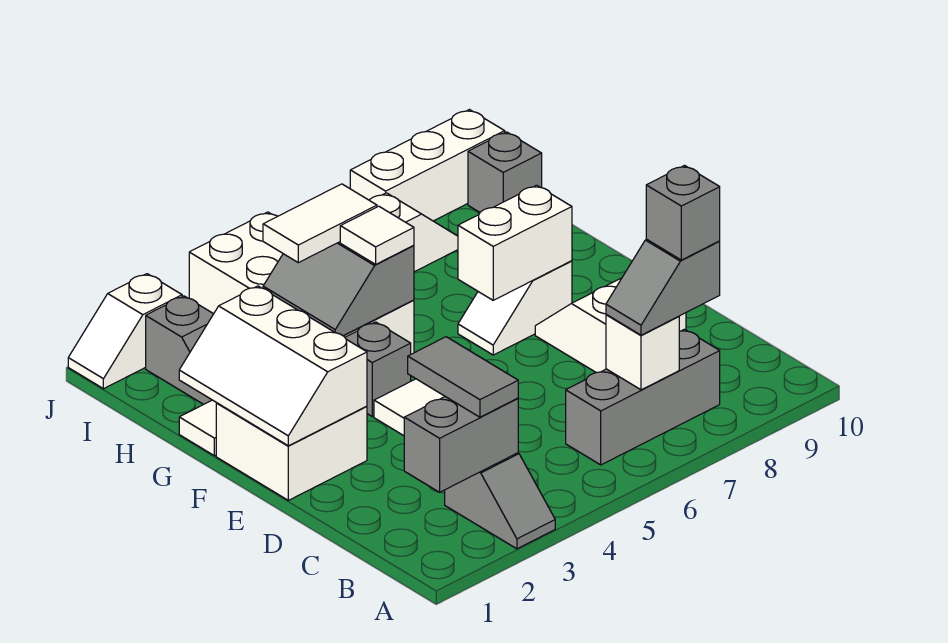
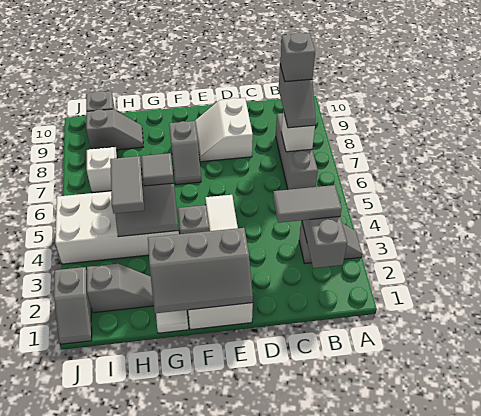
white 2x3 slope [179,286,367,446] -> grey 2x3 slope [148,228,253,313]
white 1x2 slope [458,261,572,355] -> grey 1x2 slope [169,121,201,184]
white 1x2 brick [458,185,572,300] -> none
white 1x1 tile [340,206,414,264] -> grey 1x1 tile [142,153,174,186]
white 1x2 tile [263,184,377,263] -> grey 1x2 tile [110,156,144,213]
none -> grey 1x2 slope [86,109,143,150]
white 1x2 slope [68,274,182,389] -> grey 1x2 slope [54,267,92,344]
white 1x3 brick [350,110,505,221] -> none

